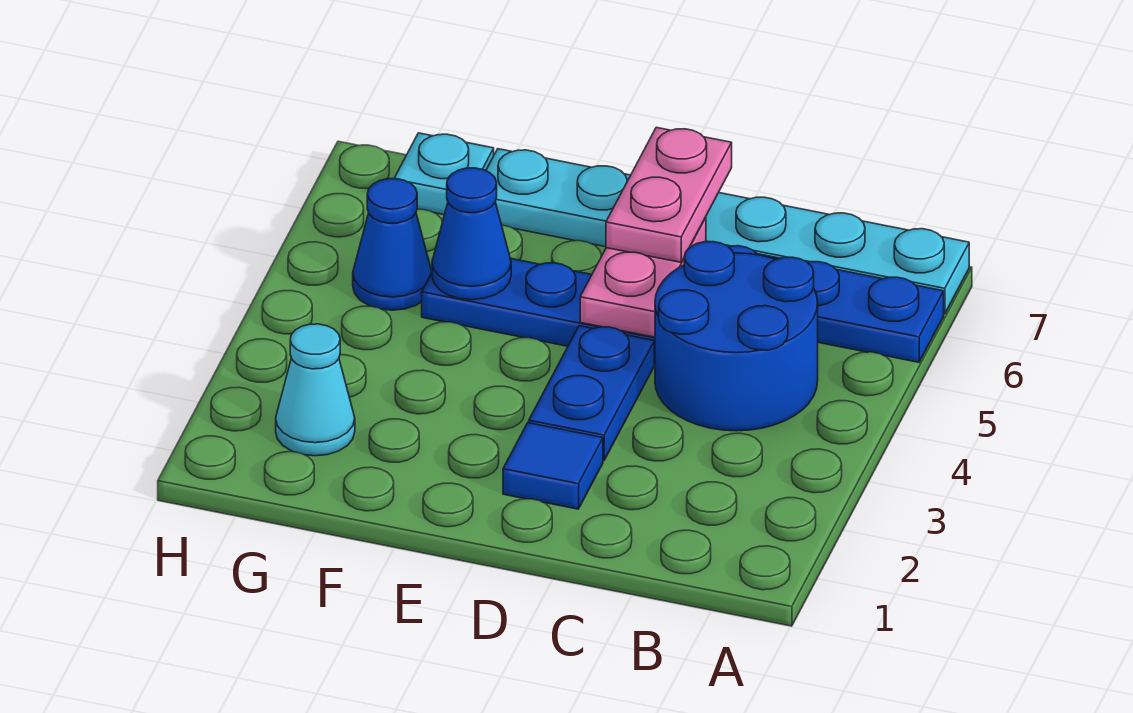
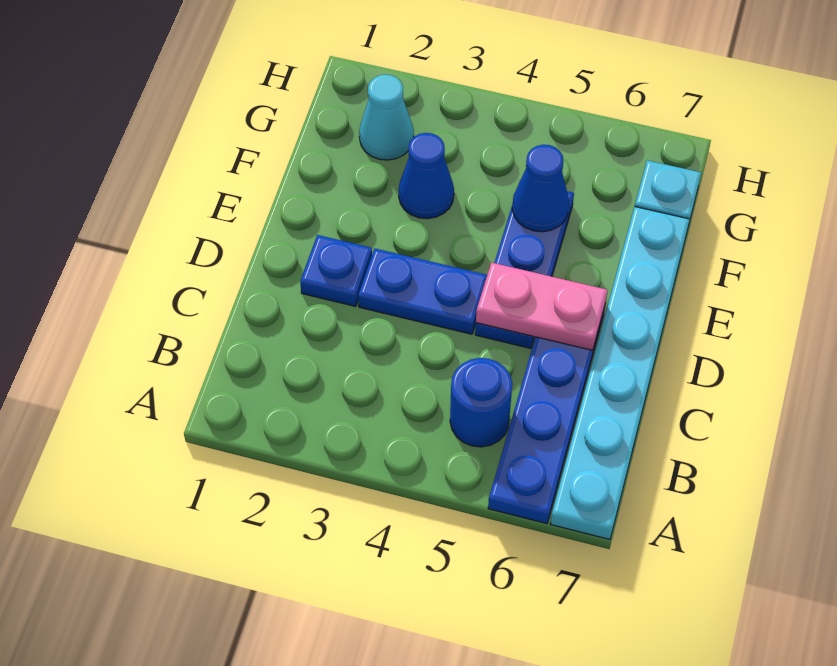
blue 2x2 round brick [655,242,818,431] -> blue 1x1 round brick [450,358,512,447]
blue 1x1 tile [503,423,603,509] -> blue 1x1 plate [300,235,372,306]
pink 1x2 plate [606,127,732,262] -> none
blue 1x1 cone [353,179,432,310] -> blue 1x1 cone moved to [399,133,454,219]

